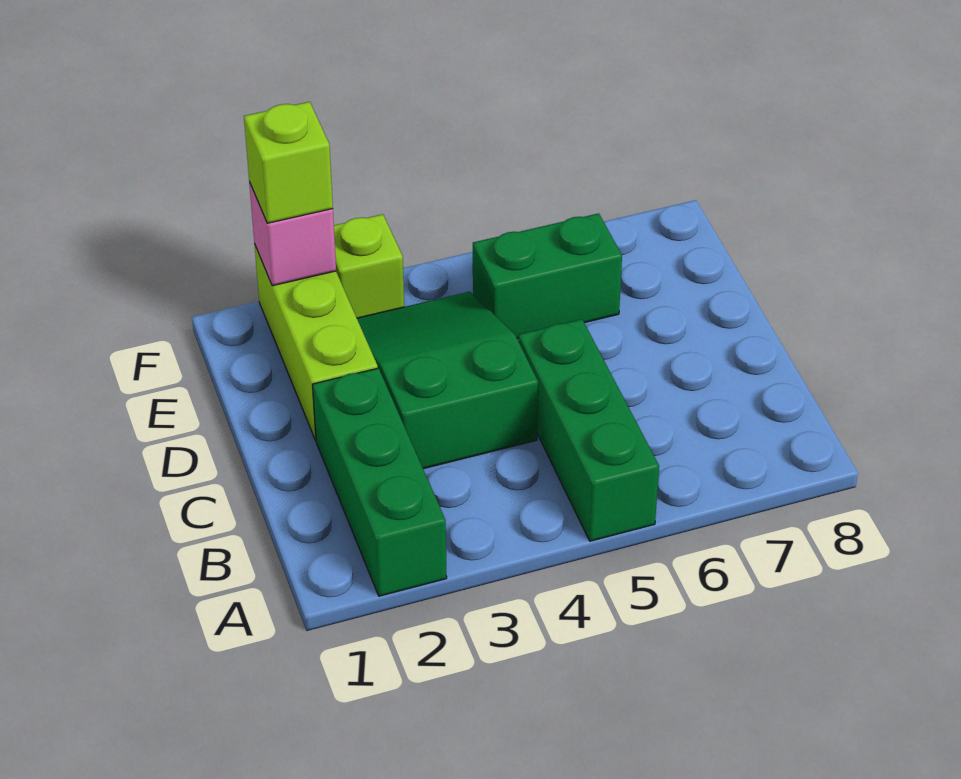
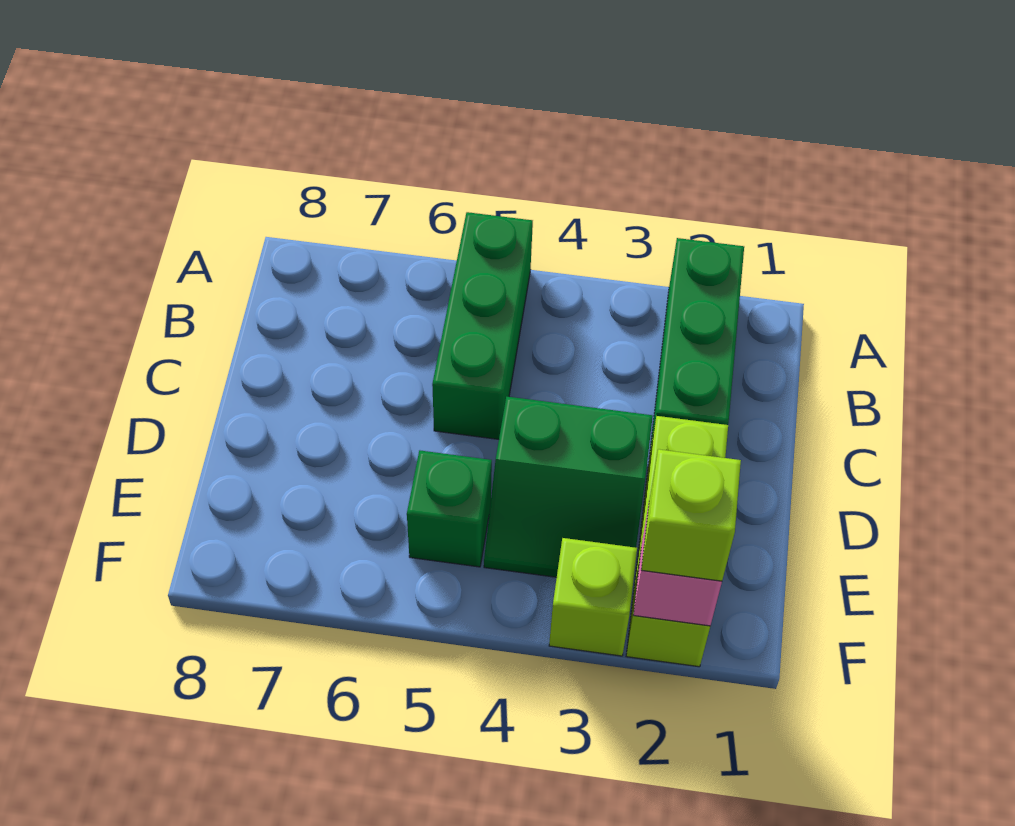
green 2x3 slope [357,292,538,469] -> green 2x2 slope [484,397,653,577]
green 1x2 brick [473,213,622,339] -> green 1x1 brick [407,450,492,567]

